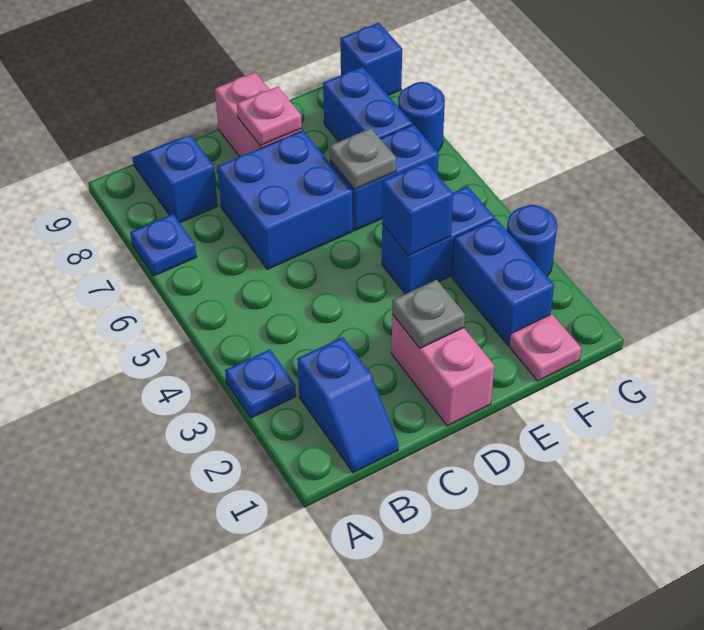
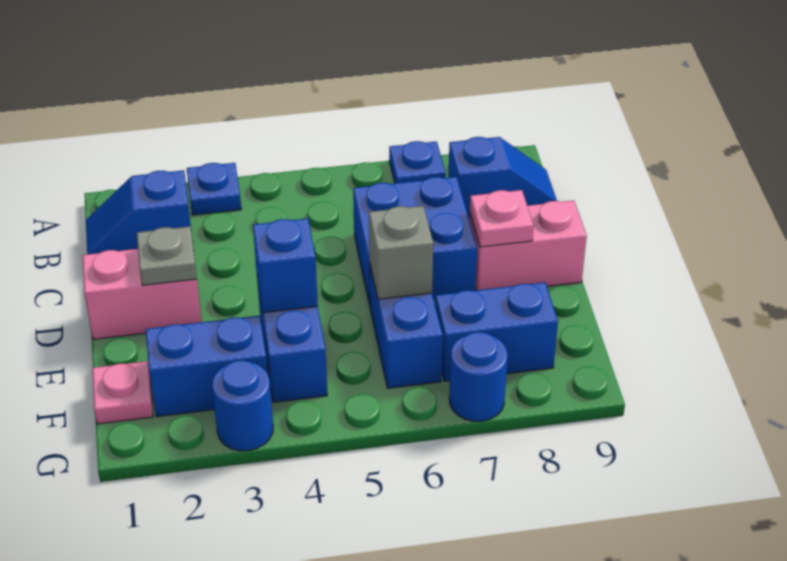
grey 1x1 plate [330,128,396,190] -> grey 1x1 brick [369,206,433,299]
blue 1x1 brick [340,23,402,95] -> none

